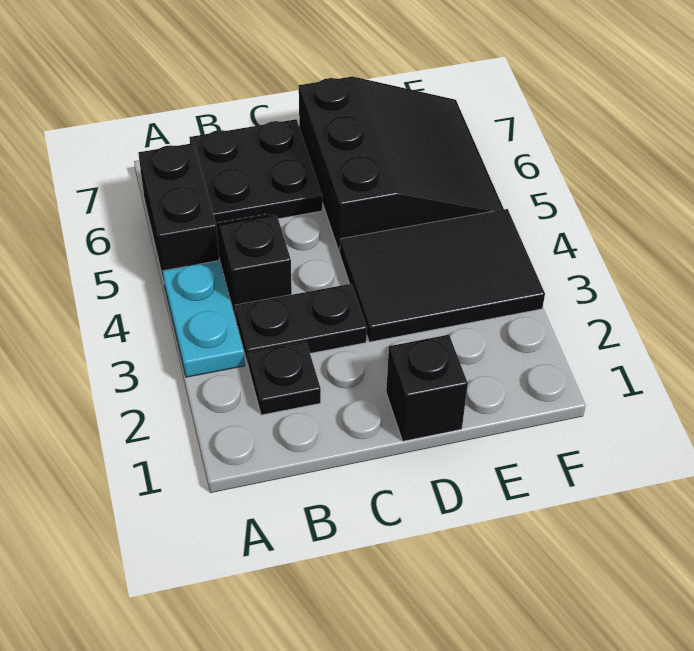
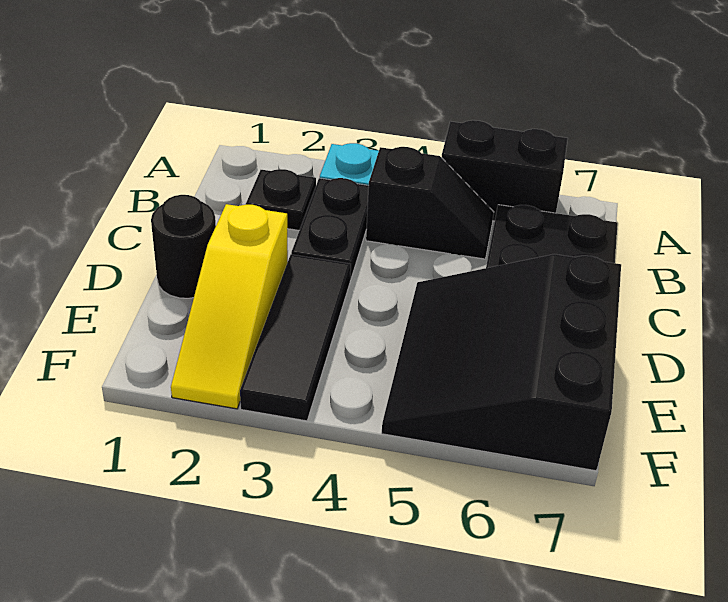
black 1x1 brick [386,335,468,441] -> black 1x1 round brick [151,195,216,298]
none -> yellow 1x3 slope [171,204,288,409]
black 2x3 tile [340,209,545,342] -> black 1x3 tile [240,254,351,421]
black 3x3 slope [299,77,504,252] -> black 3x3 slope turned to [382,254,621,471]

